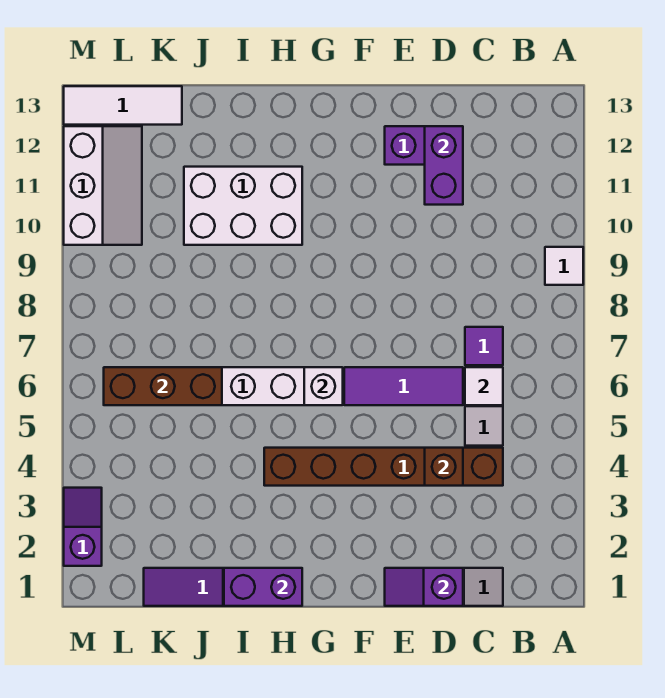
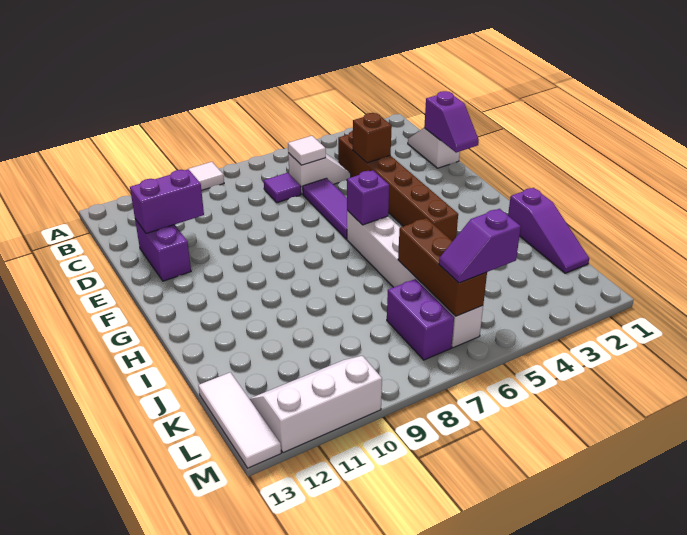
white 1x1 brick [304,367,343,405] -> purple 1x1 brick [347,170,389,225]
purple 1x2 brick [224,568,302,606] -> purple 1x2 brick moved to [387,279,454,360]
white 2x3 brick [184,167,302,245] -> none
purple 1x2 slope [64,488,102,566] -> purple 1x2 slope moved to [439,209,521,283]

